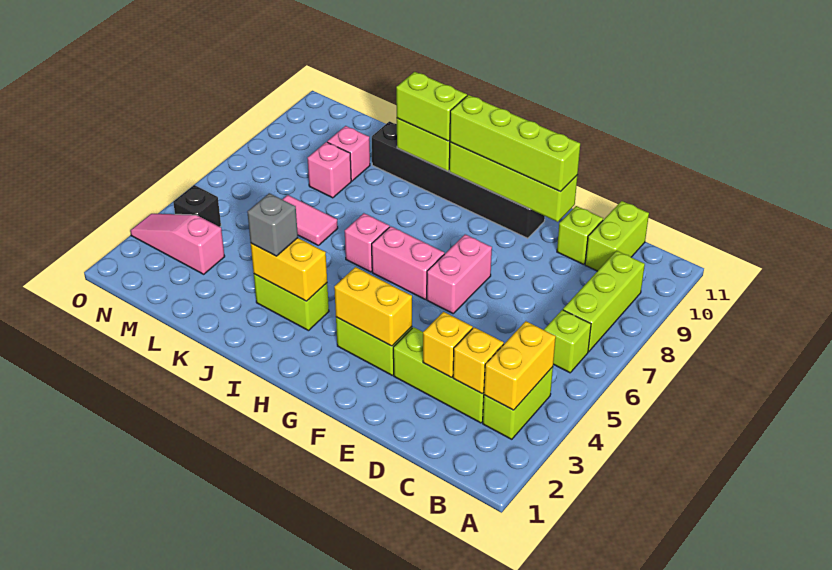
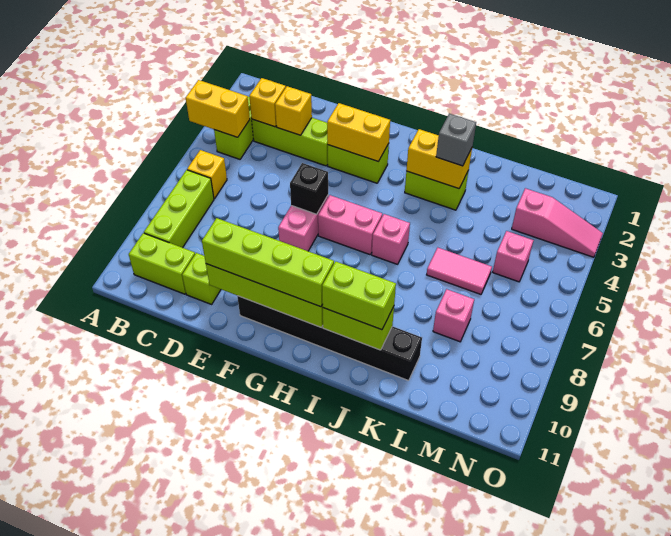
yellow 1x2 brick [484,321,556,410] -> yellow 1x2 brick turned to [186,80,250,137]
lime 1x1 brick [544,310,591,373] -> yellow 1x1 brick [187,150,227,199]
lime 1x2 brick [585,201,649,271] -> lime 1x2 brick turned to [129,233,195,294]
pink 1x1 brick [327,126,370,181] -> pink 1x1 brick moved to [493,231,534,282]
black 1x1 brick [173,185,221,227] -> black 1x1 brick moved to [290,163,328,214]

